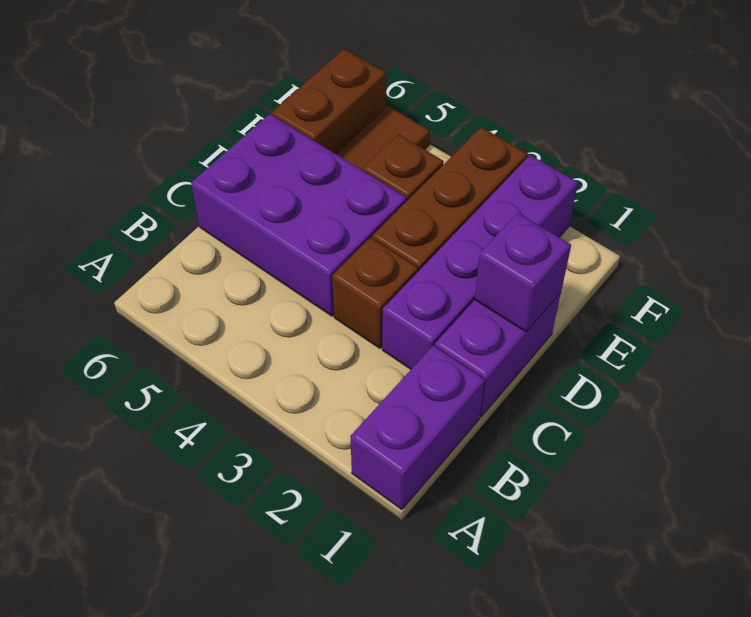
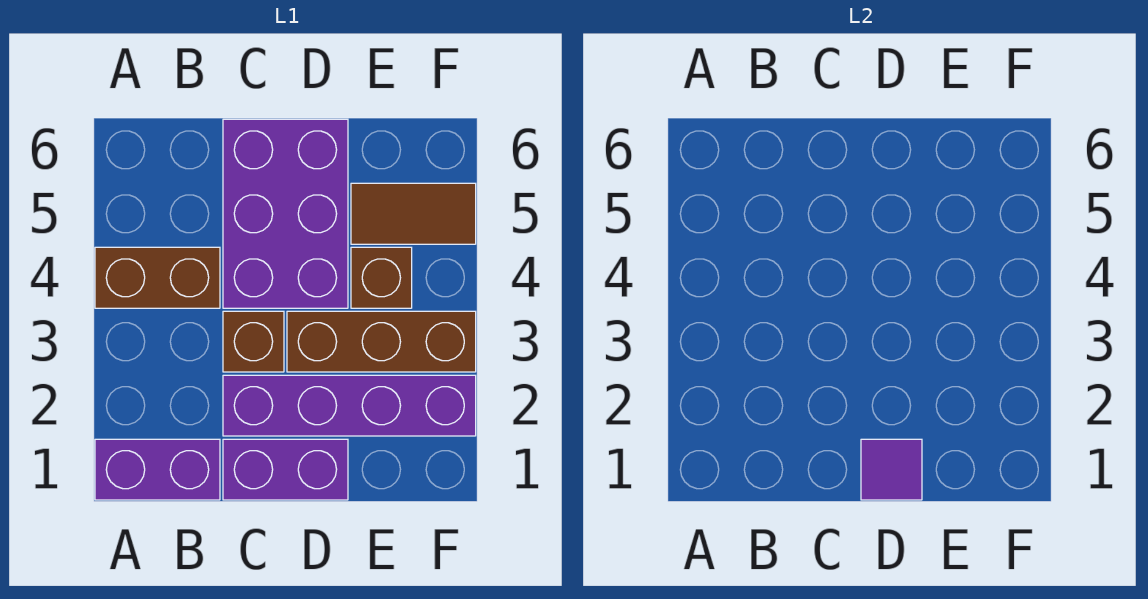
purple 1x1 brick [475,213,571,332] -> purple 1x1 tile [861,439,922,500]
brown 1x2 brick [272,49,386,154] -> brown 1x2 brick moved to [95,247,220,308]

